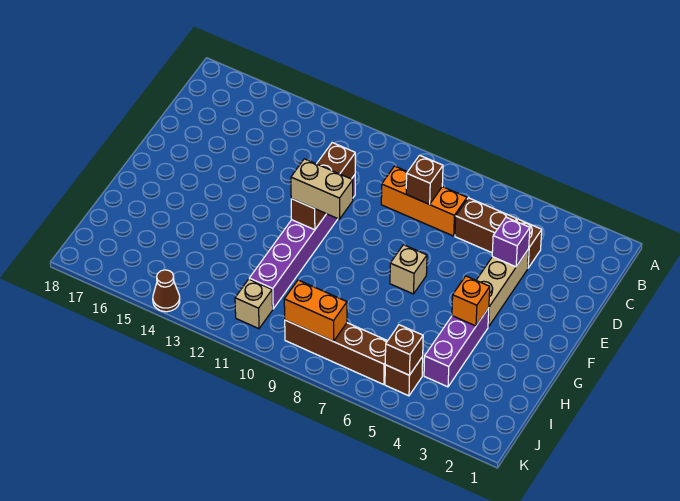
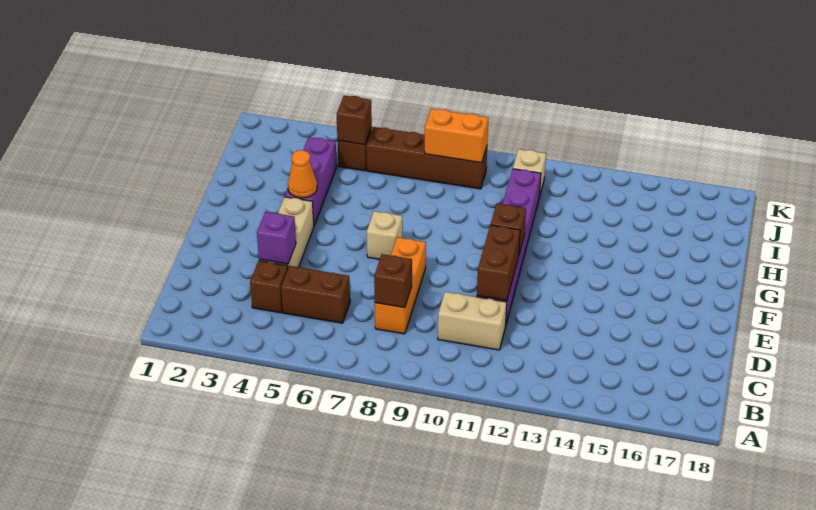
orange 1x3 brick [381,166,467,236] -> orange 1x3 brick turned to [375,237,426,334]
tan 1x2 brick [291,159,353,219] -> tan 1x2 brick moved to [438,292,507,350]
orange 1x1 brick [452,276,490,326] -> orange 1x1 cone [288,150,317,198]
brown 1x1 cone [153,270,180,312] -> none

